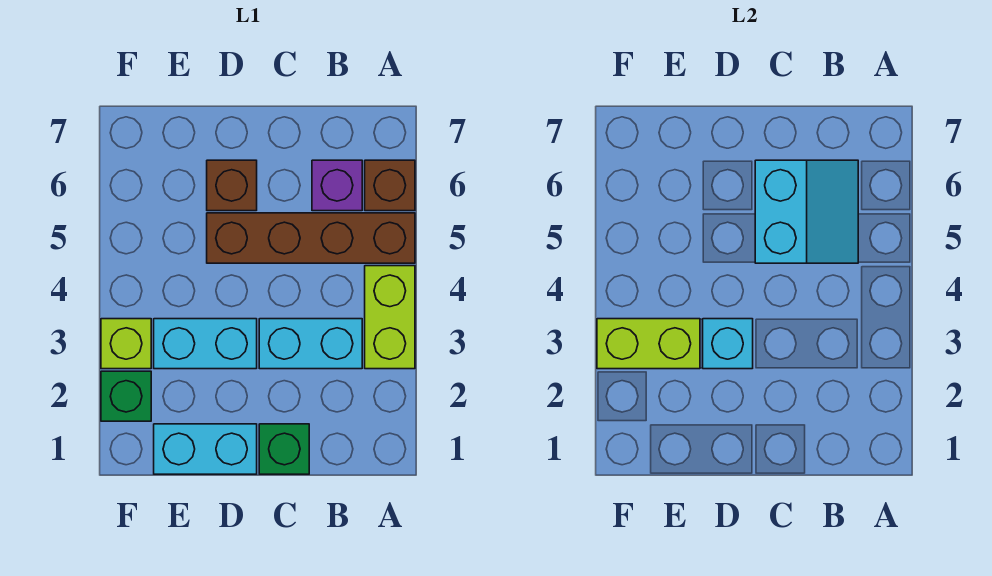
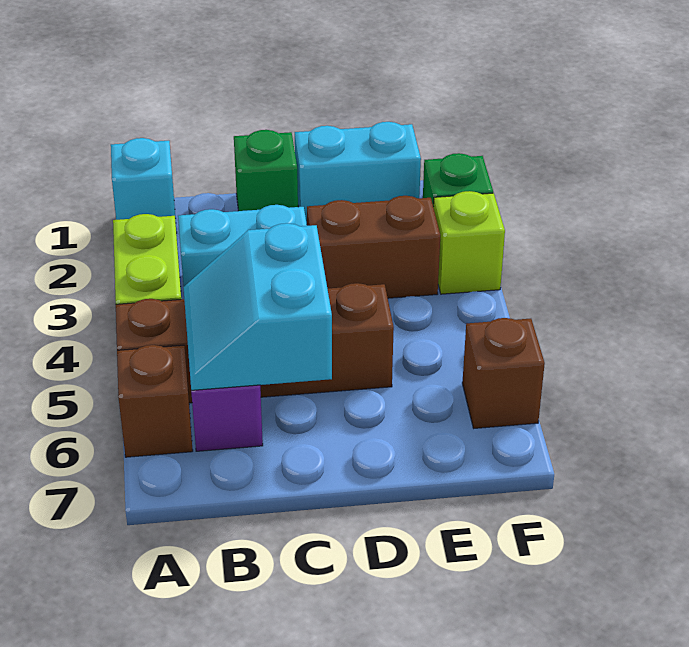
cyan 1x2 brick [154,319,257,369] -> brown 1x2 brick [307,196,440,298]
cyan 1x1 brick [703,319,753,369] -> cyan 1x1 brick moved to [111,138,176,222]
brown 1x1 brick [207,160,257,211] -> brown 1x1 brick moved to [462,318,545,428]
lime 1x2 brick [597,319,700,369] -> none

